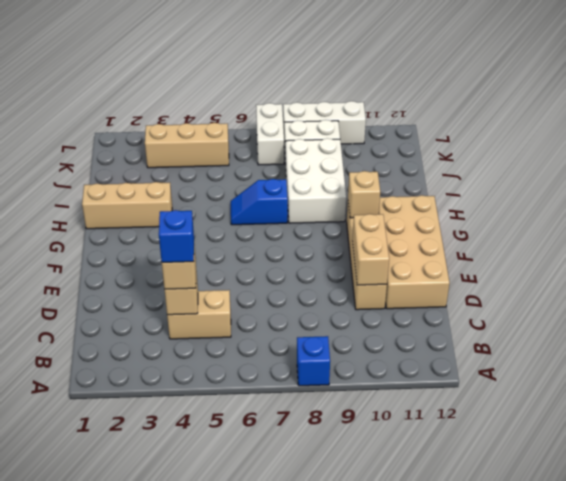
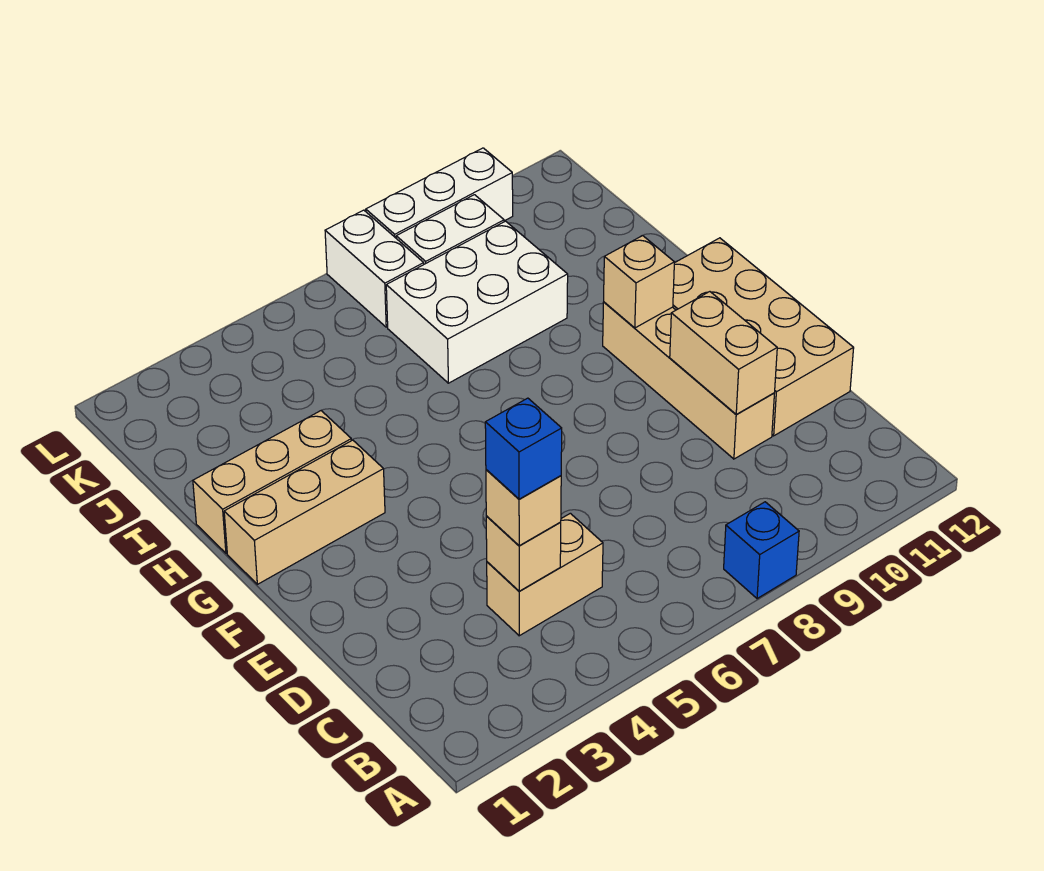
blue 1x2 slope [231,179,288,225] -> none
white 2x3 brick [285,138,346,223] -> white 2x3 brick turned to [386,221,568,383]
tan 1x3 brick [145,123,229,168] -> tan 1x3 brick moved to [224,440,385,584]

